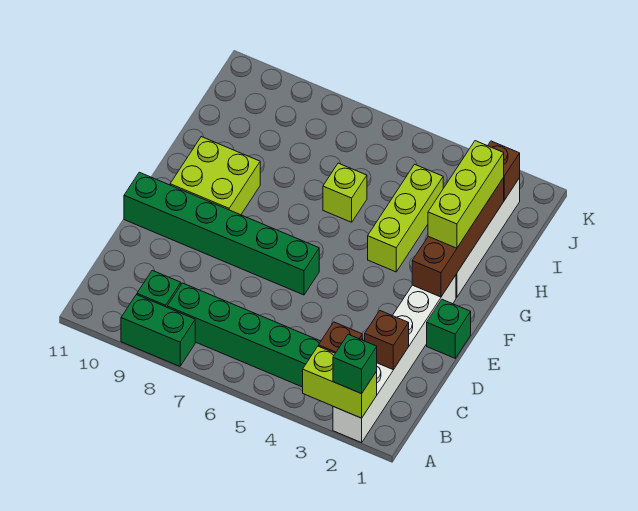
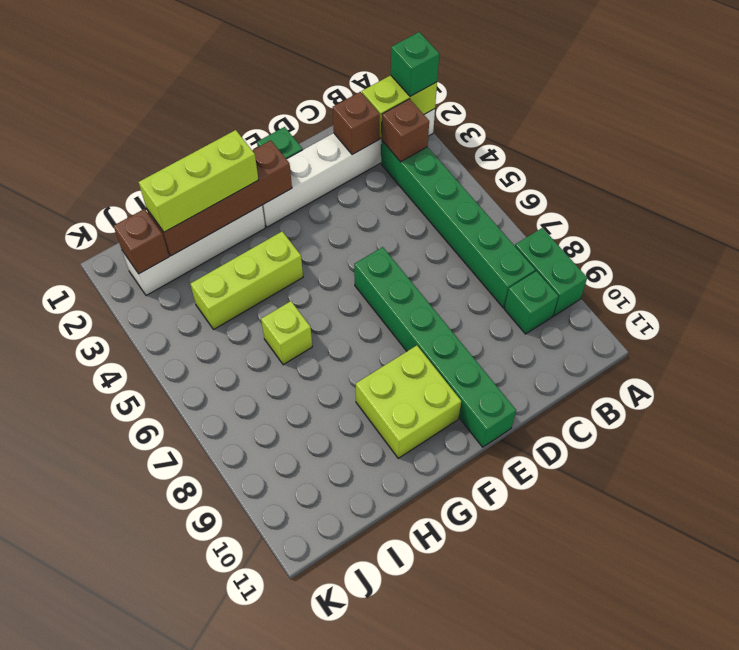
lime 1x2 brick [303,346,377,418] -> lime 1x2 brick turned to [362,75,437,138]

